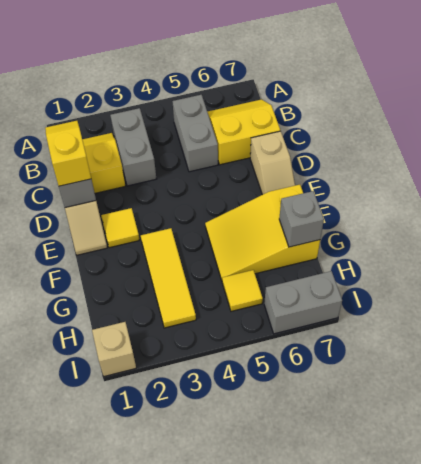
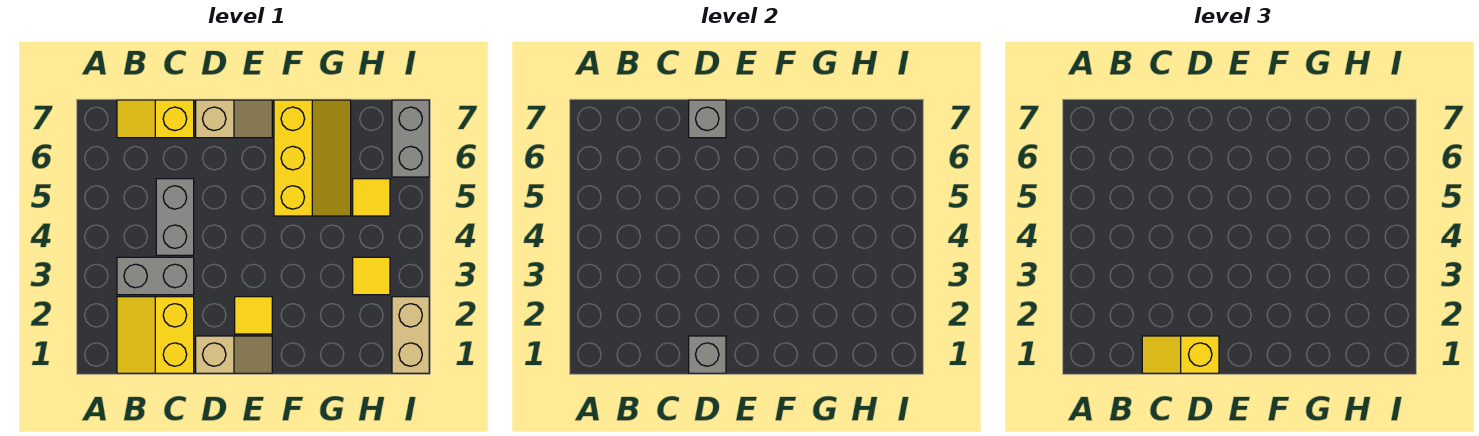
grey 1x2 brick [173,95,218,172] -> grey 1x2 brick turned to [156,179,194,255]
yellow 2x2 slope [207,100,280,165] -> yellow 1x2 slope [117,100,194,138]
yellow 1x3 tile [141,228,196,328] -> yellow 1x1 tile [353,257,390,295]
yellow 2x3 slope [205,185,320,281] -> yellow 2x3 slope turned to [274,100,351,216]
grey 1x1 brick [279,191,324,247] -> grey 1x1 brick moved to [689,100,726,138]
tan 1x1 brick [92,322,136,376] -> tan 1x2 brick [392,297,429,373]

